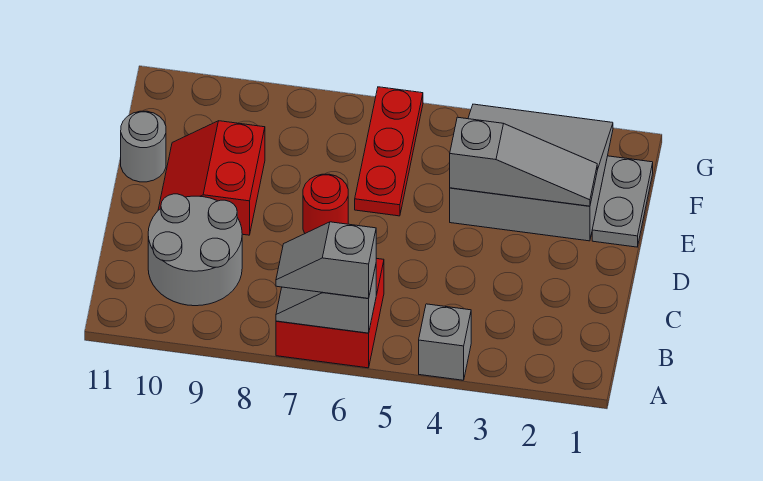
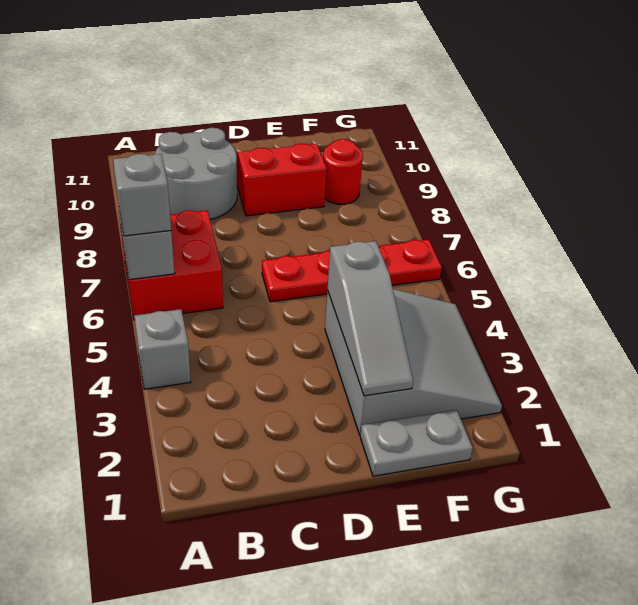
red 1x1 round brick [303,174,348,233] -> red 1x1 round brick moved to [323,139,363,204]
red 1x3 plate [355,87,423,216] -> red 1x4 plate [262,239,442,302]
grey 1x1 round brick [121,111,166,182] -> none

